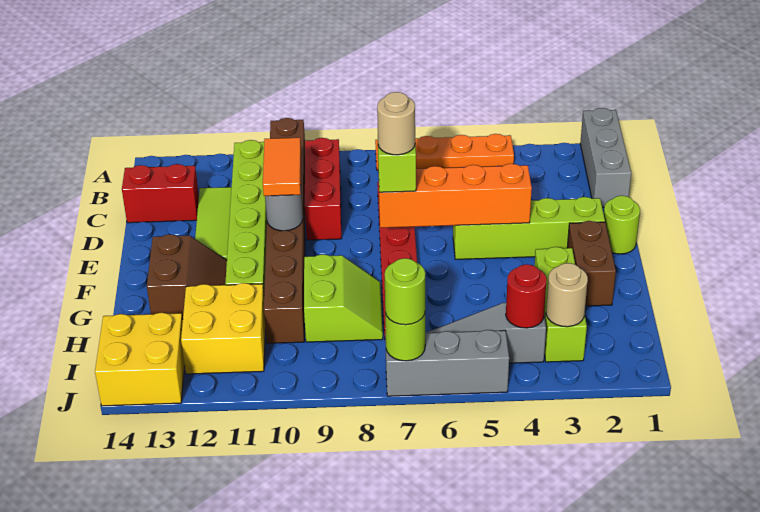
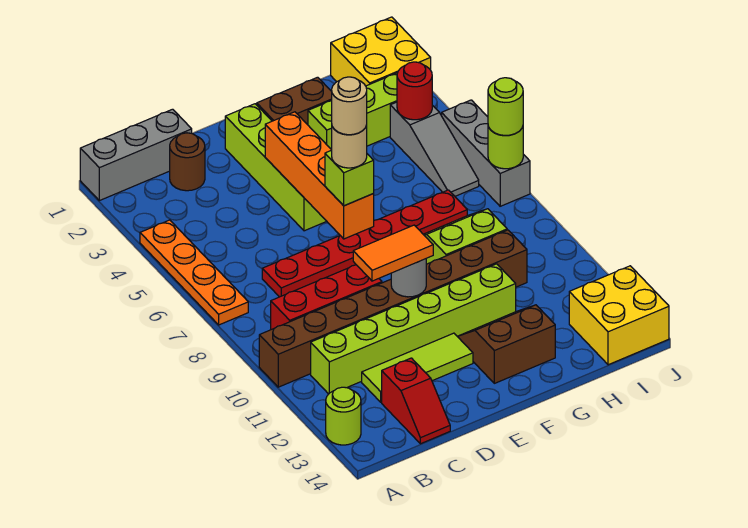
none -> brown 1x1 round brick [170,133,205,191]
red 1x2 brick [122,164,199,223] -> red 1x2 slope [382,358,450,444]
lime 1x1 round brick [604,196,640,254] -> lime 1x1 round brick moved to [326,387,361,445]
yellow 2x2 brick [181,283,265,374] -> yellow 2x2 brick moved to [331,17,431,86]
tan 1x1 round brick [546,263,588,327] -> tan 1x1 round brick moved to [332,77,367,135]

